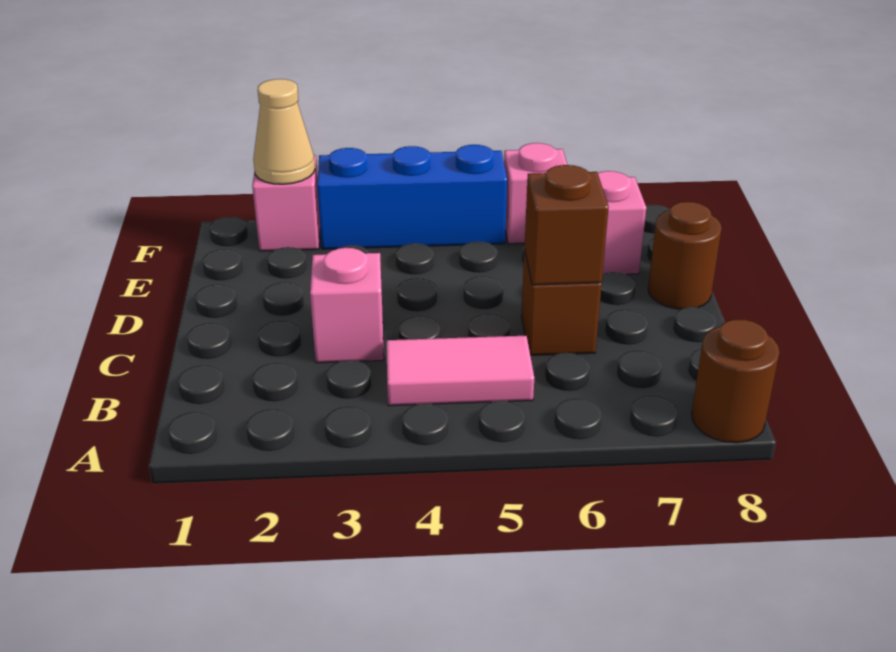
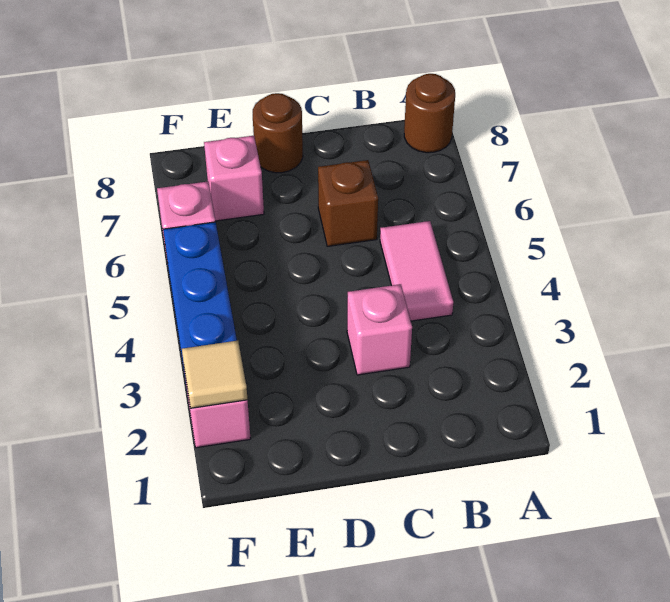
brown 1x1 brick [524,165,609,285] -> none
tan 1x1 cone [253,79,315,184] -> tan 1x1 tile [182,341,248,408]

